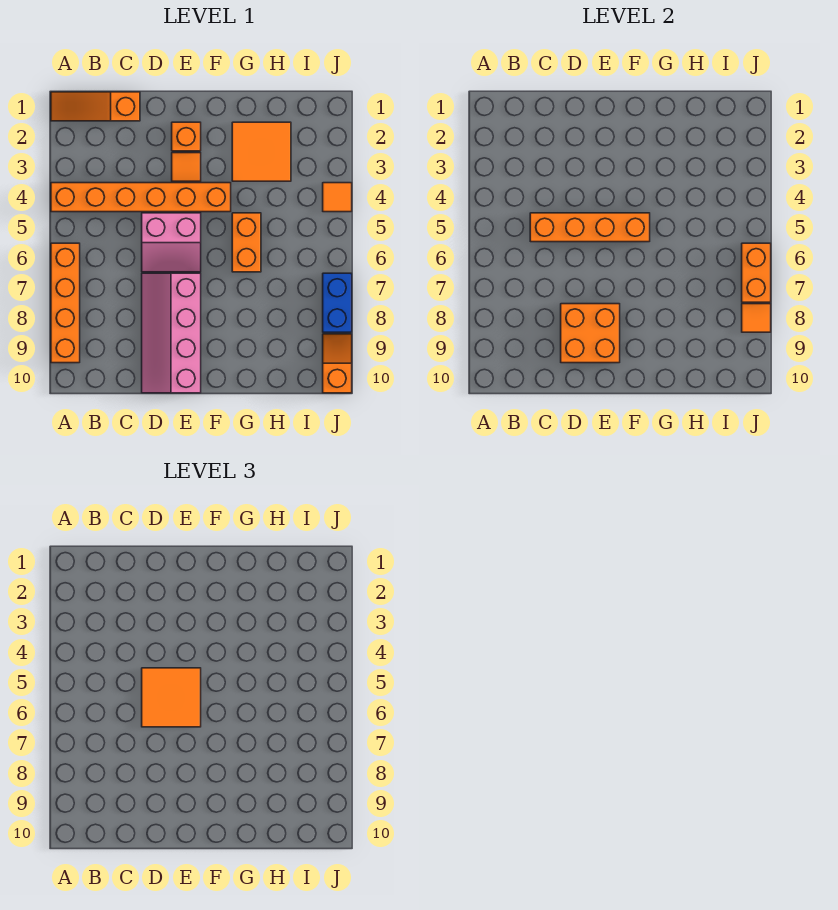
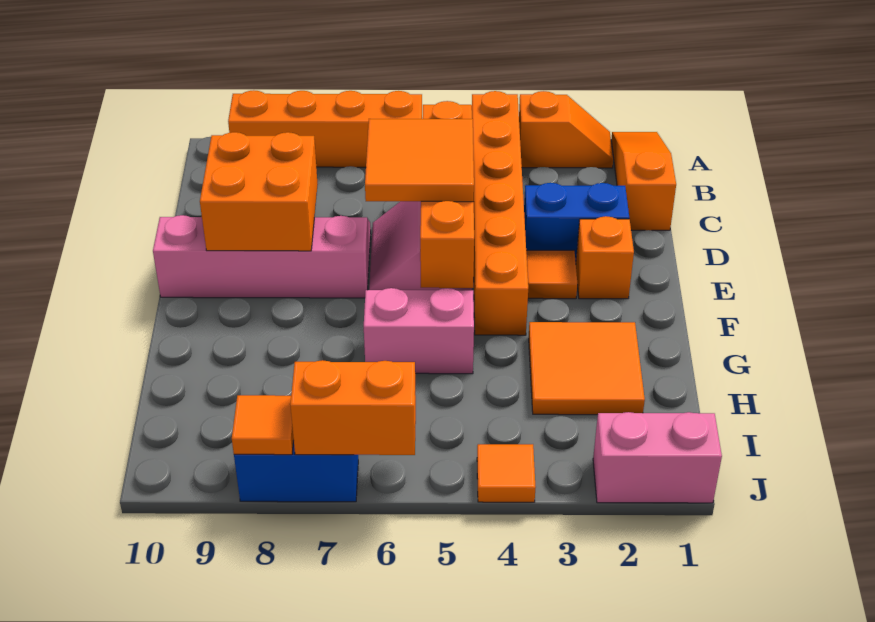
none -> blue 1x2 brick [524,183,629,261]
orange 1x2 brick [232,213,261,272] -> pink 1x2 brick [364,288,474,374]
none -> pink 1x2 brick [593,412,722,503]
orange 1x2 slope [323,334,352,393] -> orange 1x2 slope moved to [519,91,613,168]

